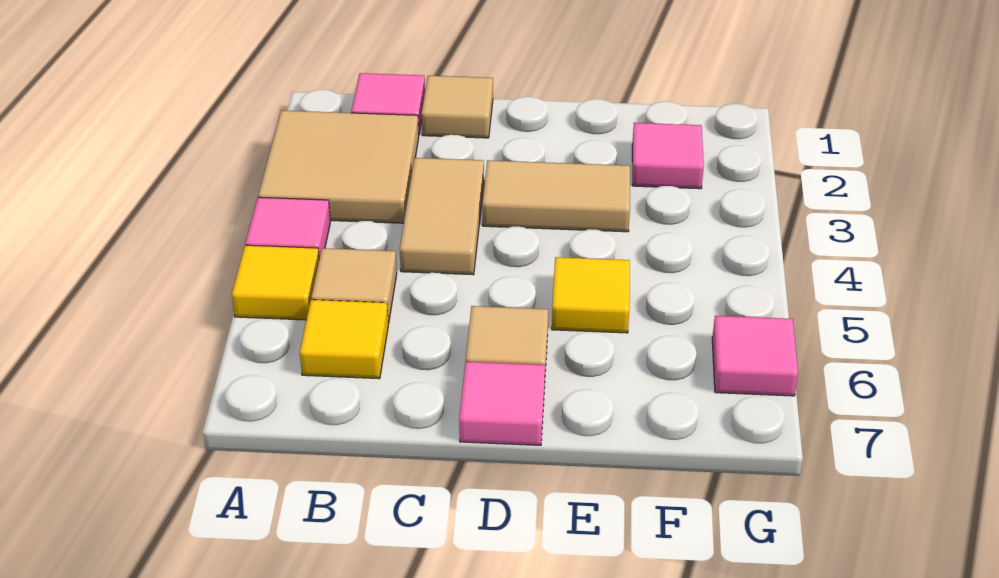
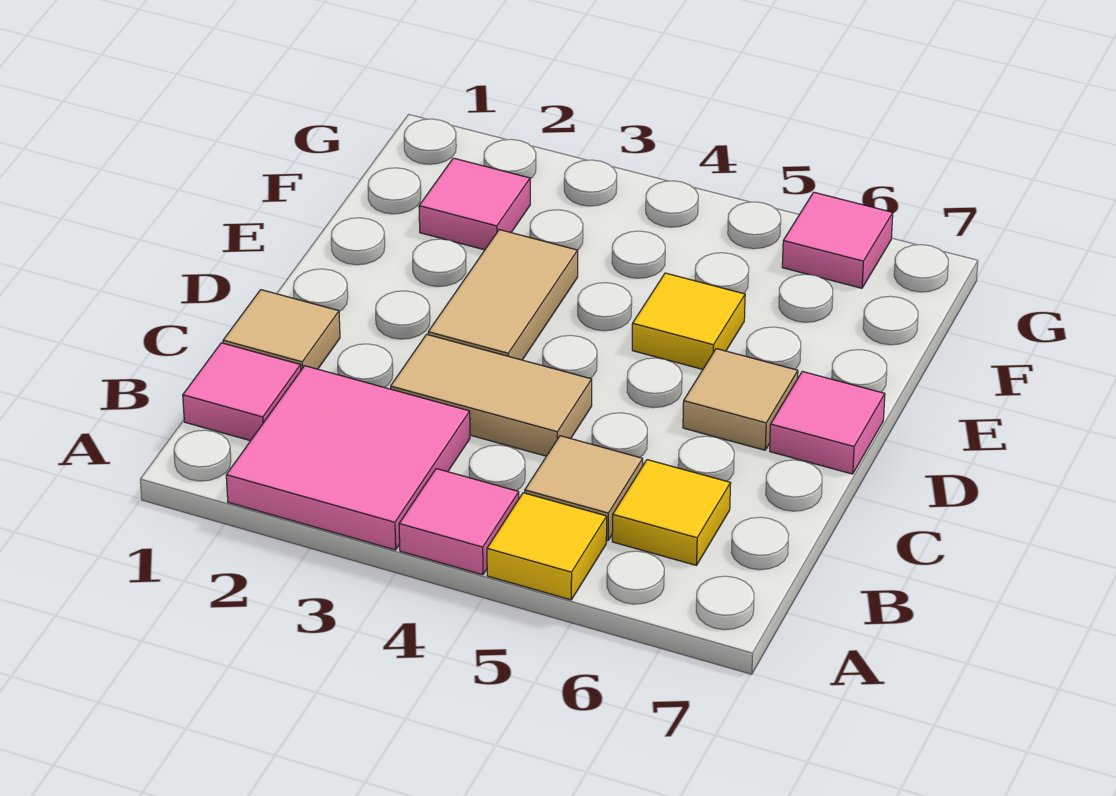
tan 2x2 tile [258,110,419,223] -> pink 2x2 tile [226,366,470,550]

